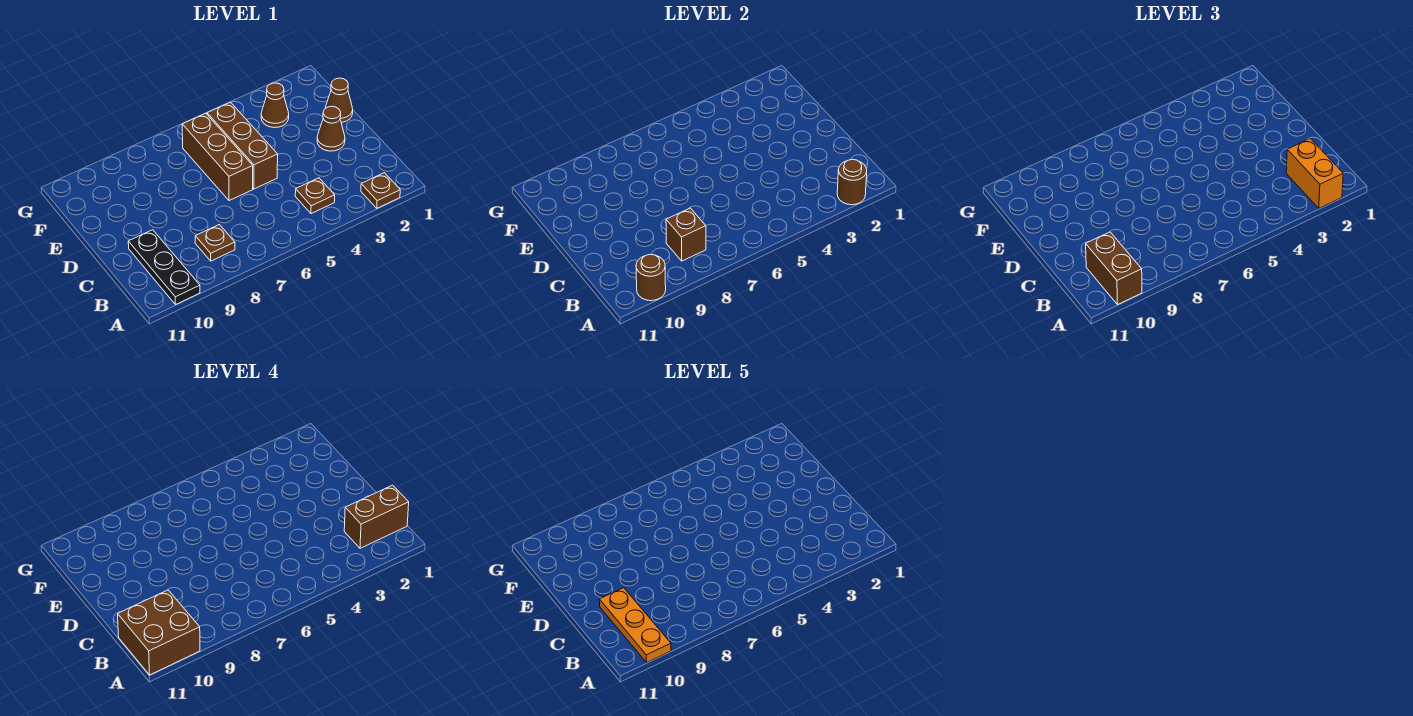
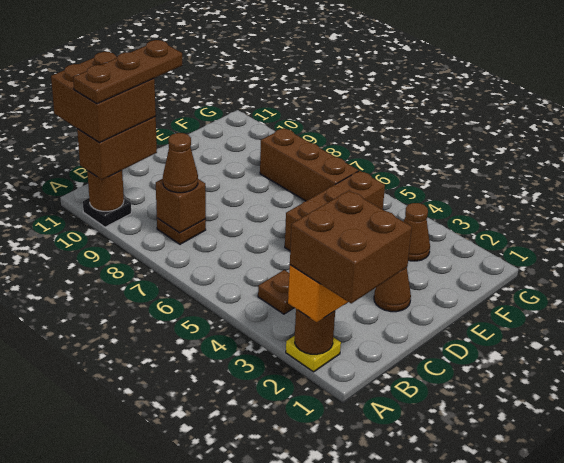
brown 1x1 plate [361,173,400,208] -> yellow 1x1 plate [286,336,341,372]
black 1x3 plate [128,230,200,304] -> black 1x1 plate [83,198,131,227]
orange 1x3 plate [599,588,671,662] -> brown 1x3 plate [73,40,182,104]
brown 1x2 brick [344,485,409,548] -> brown 2x2 brick [290,191,412,303]
brown 1x3 brick [182,113,253,201] -> brown 1x3 brick turned to [260,128,358,201]
brown 1x1 cone [325,78,353,122] -> brown 1x1 cone moved to [163,133,198,193]

